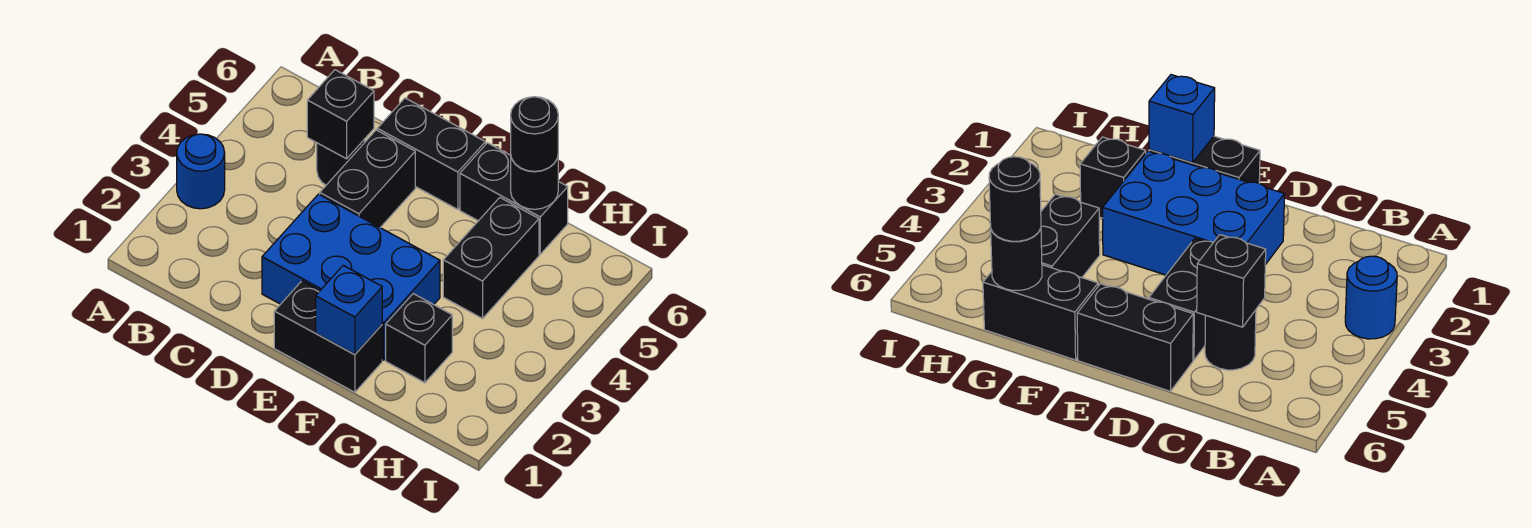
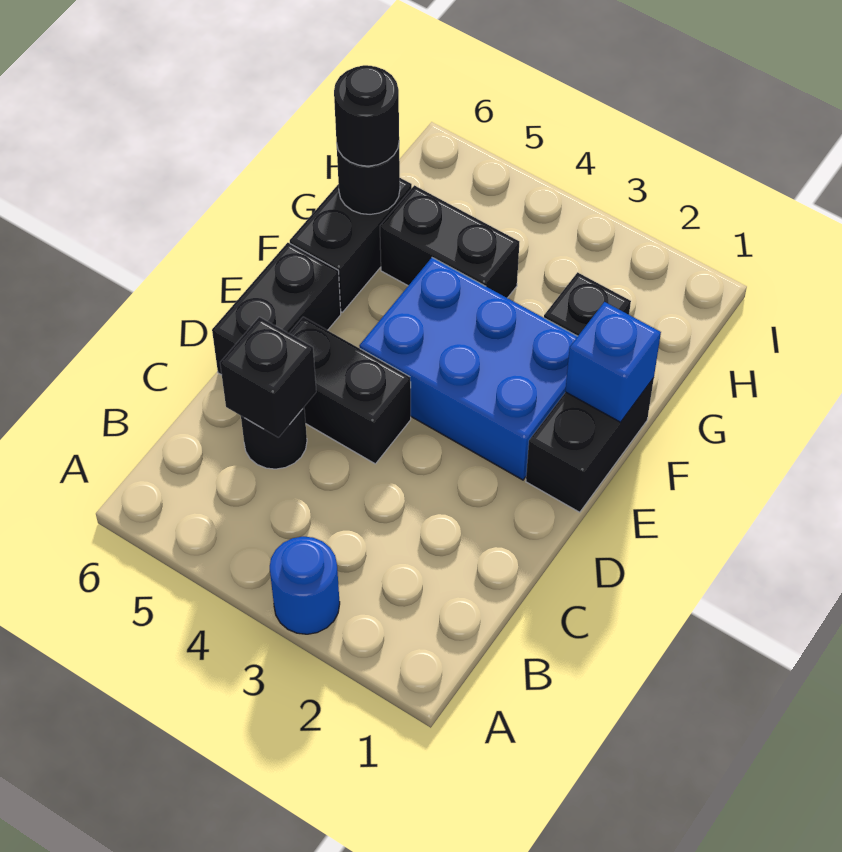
blue 2x3 brick [262,194,440,360] -> blue 2x3 brick turned to [359,258,578,480]

